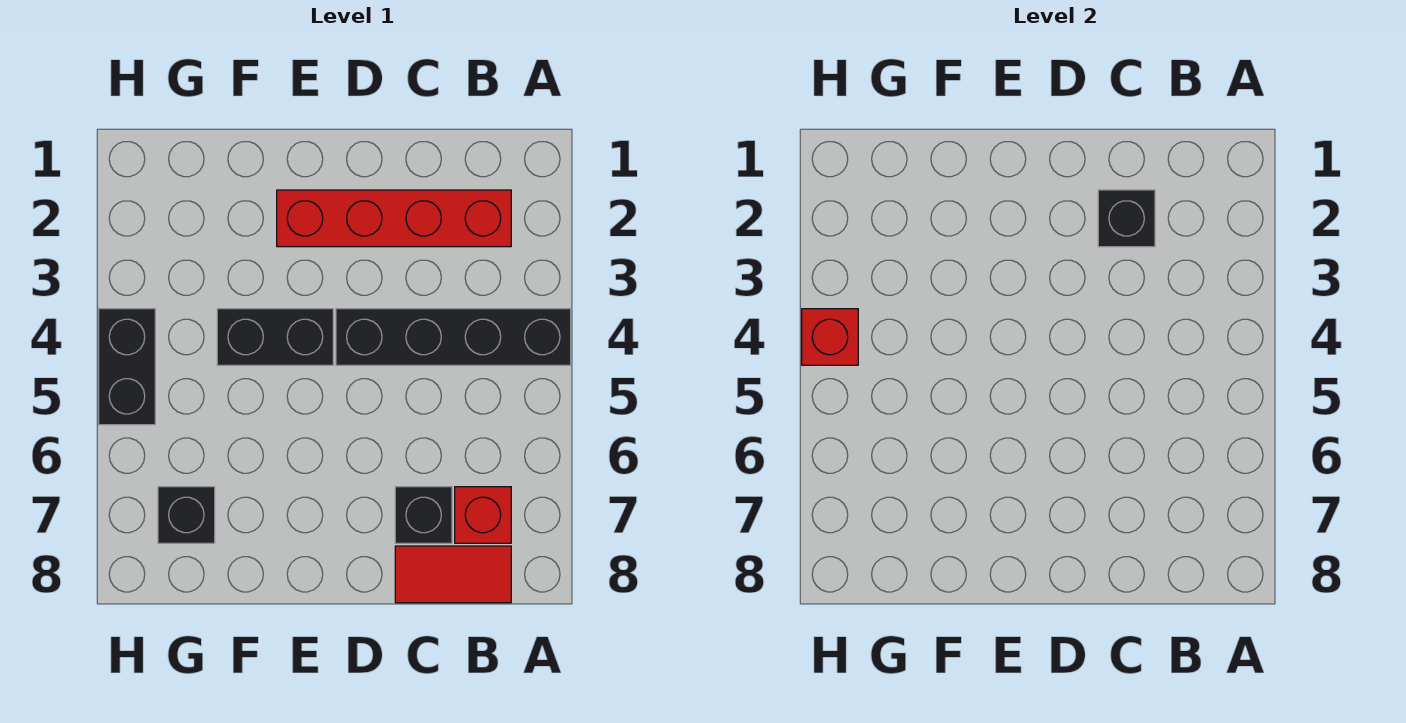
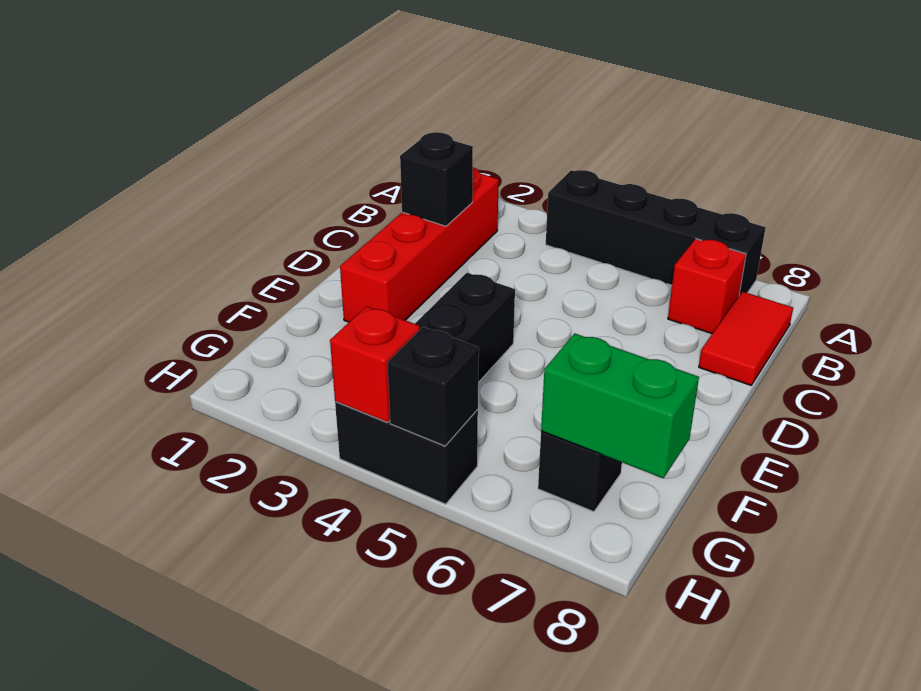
black 1x4 brick [336,309,571,365] -> black 1x4 brick turned to [546,170,766,296]
black 1x1 brick [395,487,452,543] -> black 1x1 brick moved to [387,327,479,446]
none -> green 1x2 brick [541,333,699,478]

